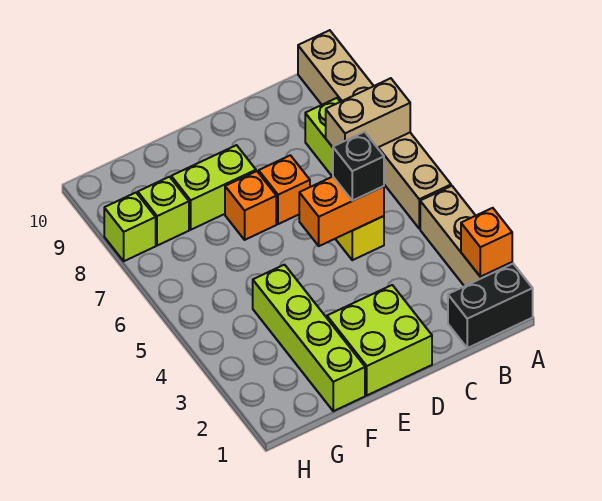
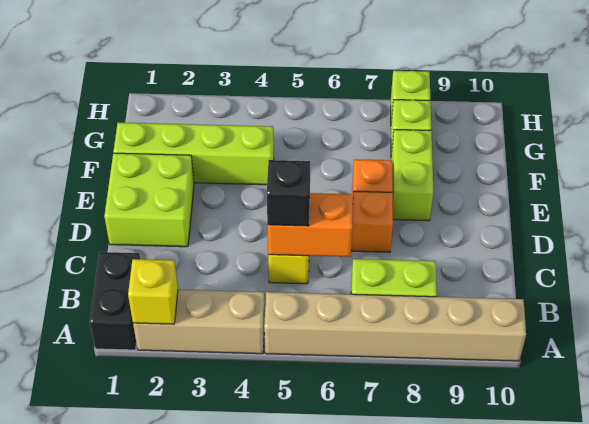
orange 1x1 brick [461,208,512,277] -> yellow 1x1 brick [128,259,178,324]
tan 1x2 brick [326,78,410,148] -> none
orange 1x2 brick [299,177,384,246] -> orange 1x2 brick turned to [267,193,353,257]

